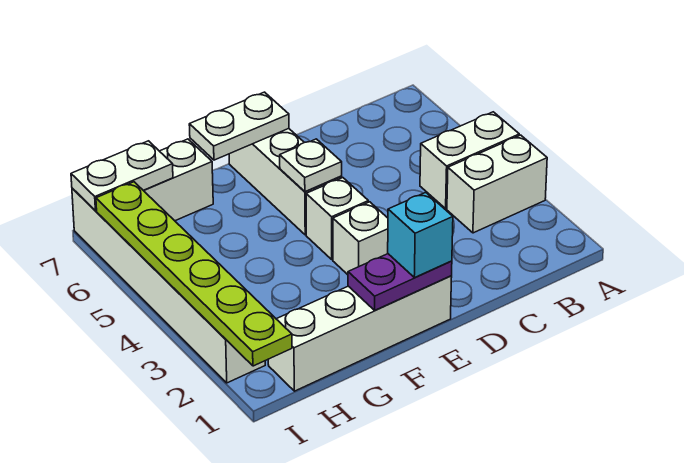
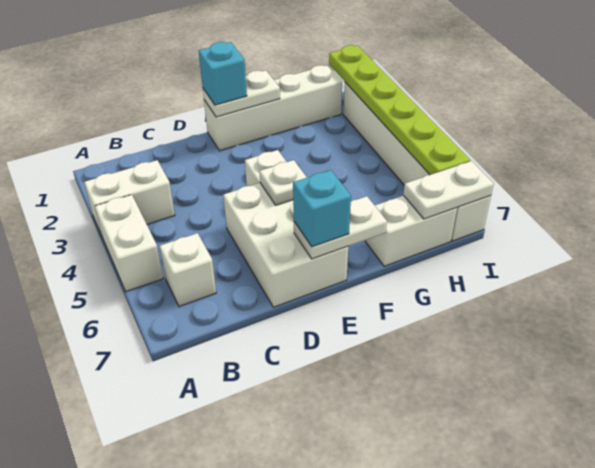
white 1x2 brick [420,112,519,208] -> white 1x2 brick turned to [95,195,163,291]
purple 1x2 plate [348,254,452,310] -> white 1x2 plate [203,70,280,117]
white 1x1 brick [333,202,388,275] -> white 1x1 brick moved to [160,233,216,306]
white 1x3 brick [229,129,342,235] -> white 2x3 brick [223,183,348,307]
none -> cyan 1x1 brick [293,170,351,247]

